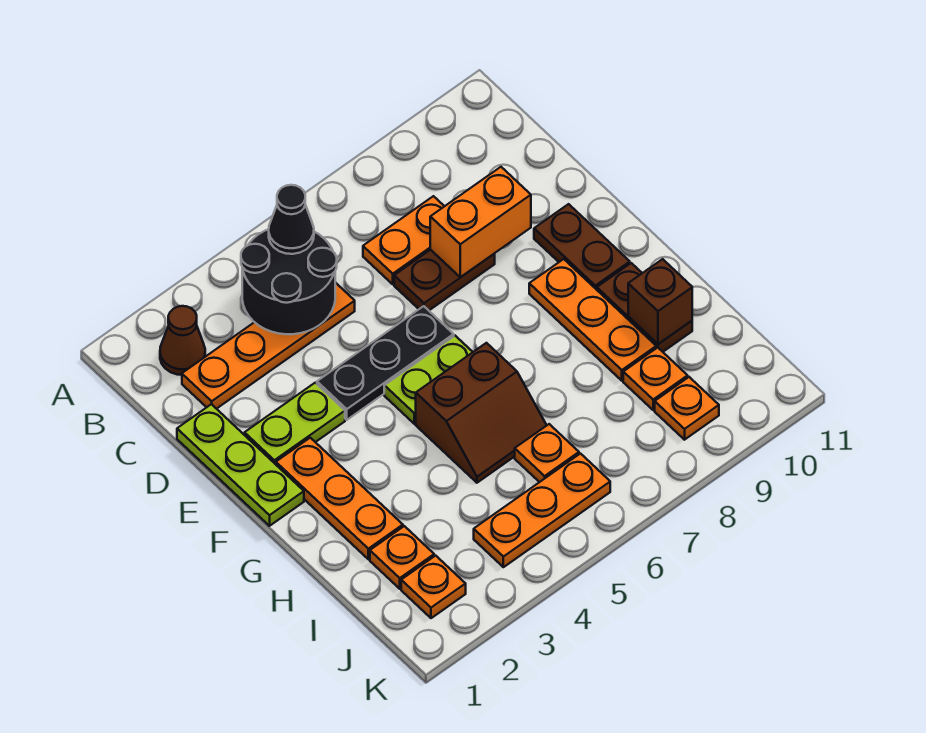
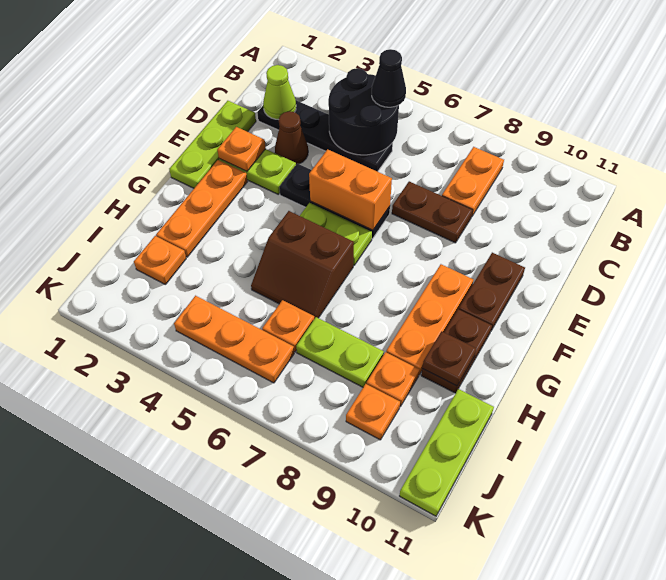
brown 1x1 cone [160,306,205,375] -> brown 1x1 cone moved to [275,111,308,164]
orange 1x4 plate [182,282,355,409] -> black 1x4 plate [257,100,393,172]
none -> lime 1x1 cone [263,65,296,120]
orange 1x2 plate [363,196,444,284] -> orange 1x2 plate turned to [442,147,504,217]
orange 1x2 brick [430,167,531,277] -> orange 1x2 brick moved to [309,149,392,230]
brown 1x1 brick [628,259,692,344] -> brown 1x1 plate [422,331,476,386]
none -> lime 1x2 plate [296,317,384,387]
none -> lime 1x3 plate [400,389,494,516]
orange 1x1 plate [401,556,466,618] -> orange 1x1 plate moved to [217,127,266,171]

